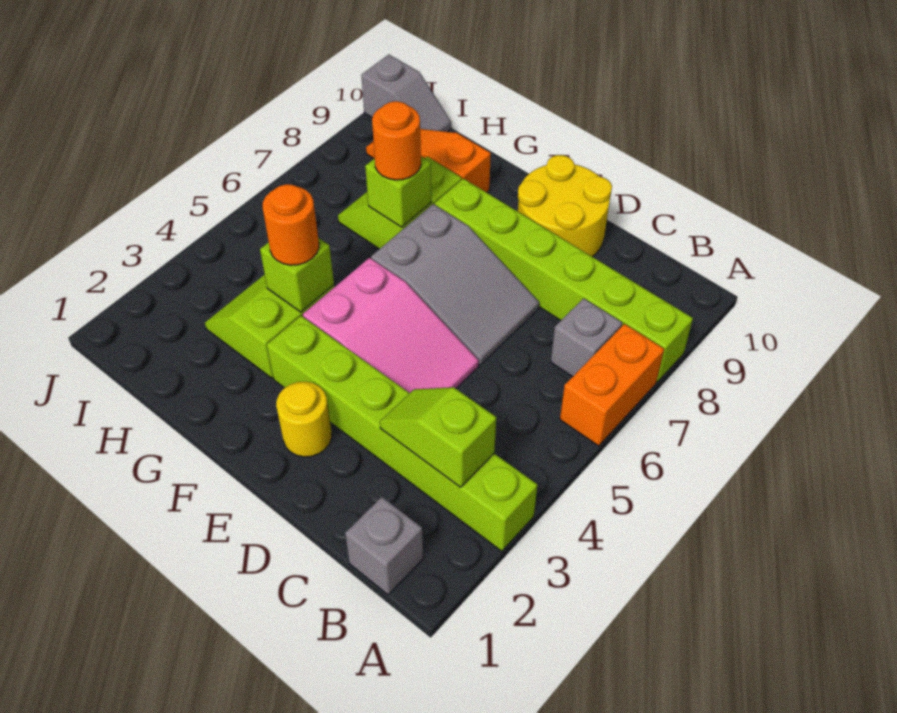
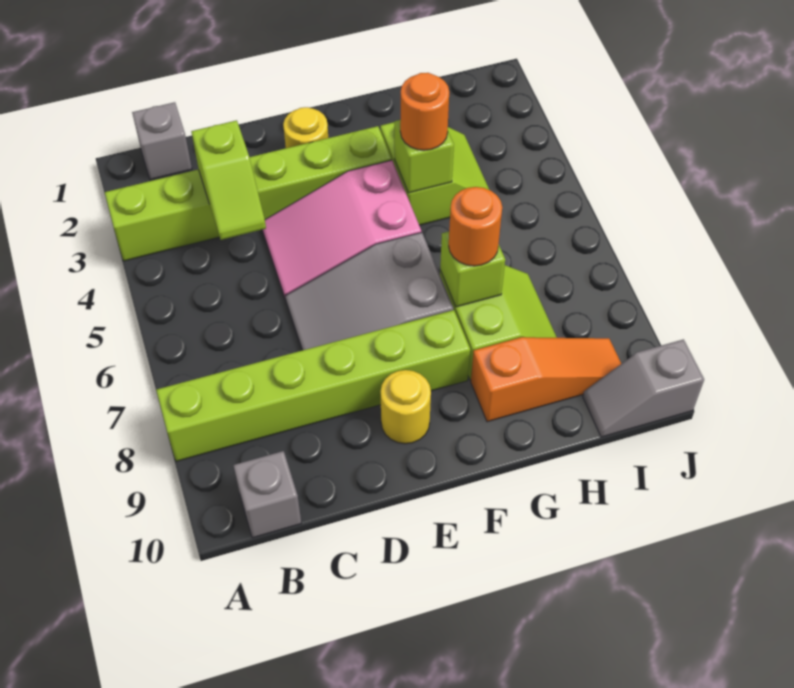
orange 1x2 brick [560,324,664,446] -> none
lime 1x2 slope [380,387,496,487] -> lime 1x2 slope turned to [191,120,266,240]
grey 1x1 brick [551,298,622,377] -> grey 1x1 brick moved to [233,451,301,538]
yellow 2x2 round brick [518,155,612,257] -> yellow 1x1 round brick [381,370,431,444]

